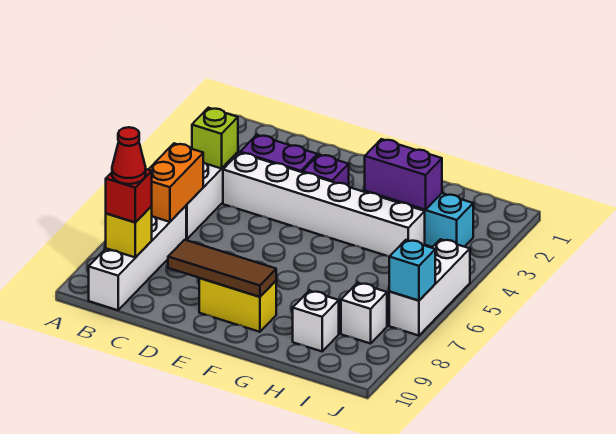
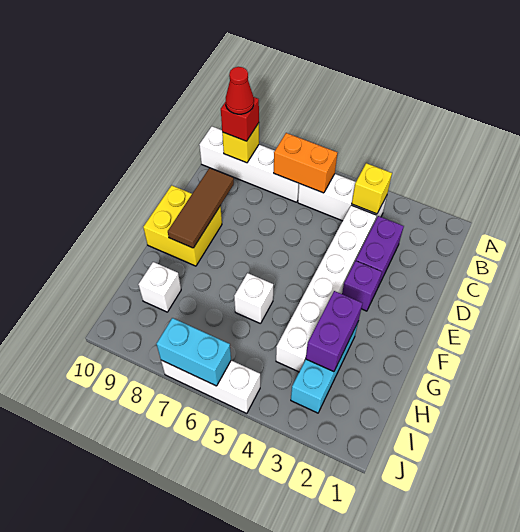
lime 1x1 brick [192,108,238,169] -> yellow 1x1 brick [352,163,392,214]
yellow 1x2 brick [199,278,276,332] -> yellow 2x2 brick [143,185,222,266]
white 1x1 brick [341,283,387,344] -> white 1x1 brick moved to [234,273,273,324]
cyan 1x1 brick [389,240,435,301] -> cyan 1x2 brick [156,318,231,386]

